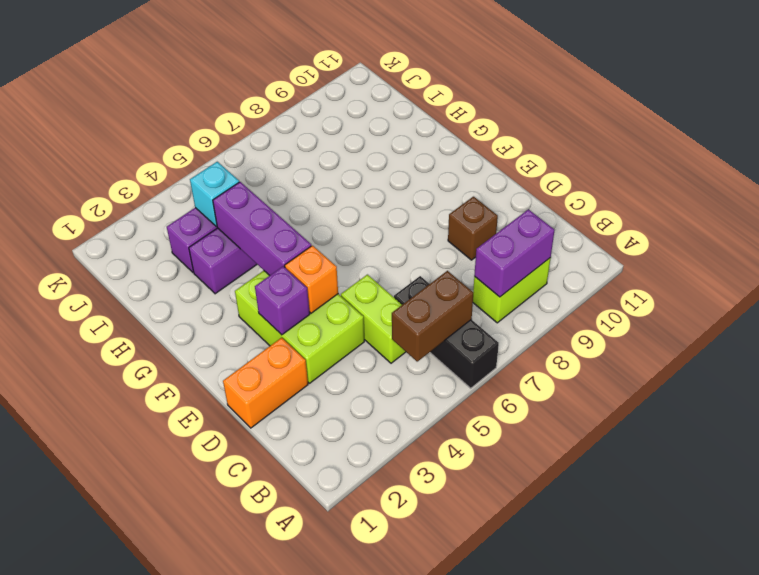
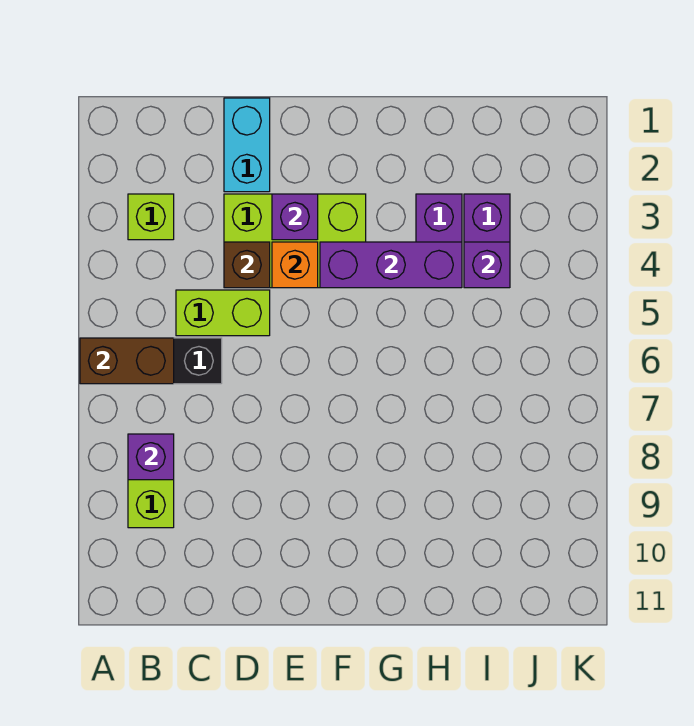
none -> lime 1x1 brick [128,194,174,240]
brown 1x2 brick [392,271,473,361] -> brown 1x2 brick turned to [80,338,174,384]
purple 1x2 brick [474,209,555,297] -> purple 1x1 brick [128,434,174,480]
orange 1x2 brick [223,338,308,428] -> cyan 1x2 brick [224,98,270,192]
brown 1x1 brick [448,197,498,260] -> brown 1x1 brick moved to [224,242,270,288]
cyan 1x1 brick [190,162,239,227] -> purple 1x1 brick [464,242,510,288]

